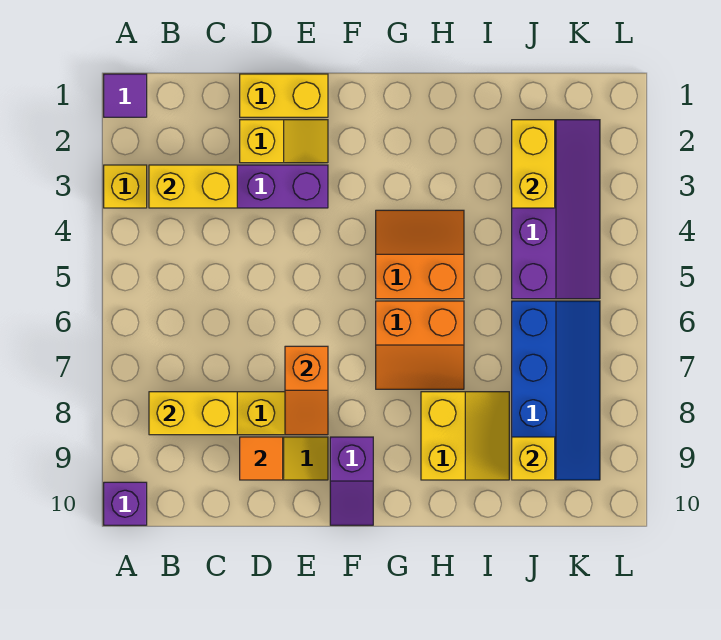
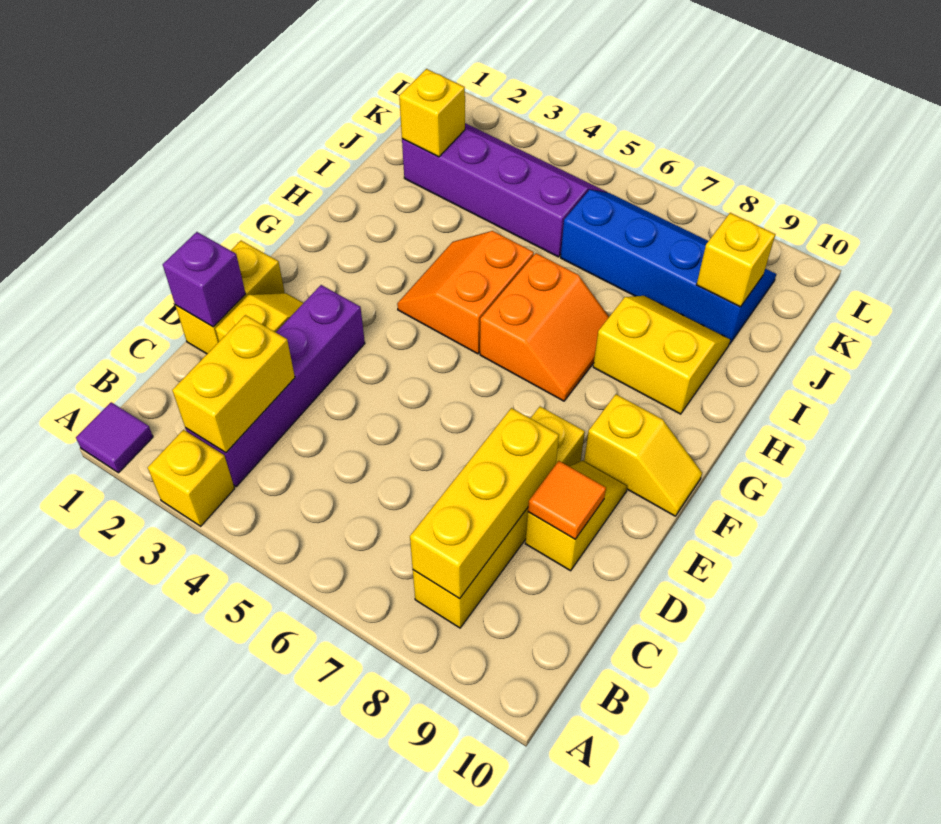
purple 1x1 brick [104,482,147,525] -> purple 1x1 brick moved to [163,232,246,327]
yellow 1x2 brick [149,392,237,435] -> yellow 1x3 brick [410,408,559,599]
orange 1x2 slope [285,346,328,435] -> none
purple 1x2 slope [330,437,373,525] -> yellow 1x2 slope [584,394,702,516]
yellow 1x2 brick [512,120,555,208] -> yellow 1x1 brick [399,69,465,157]

